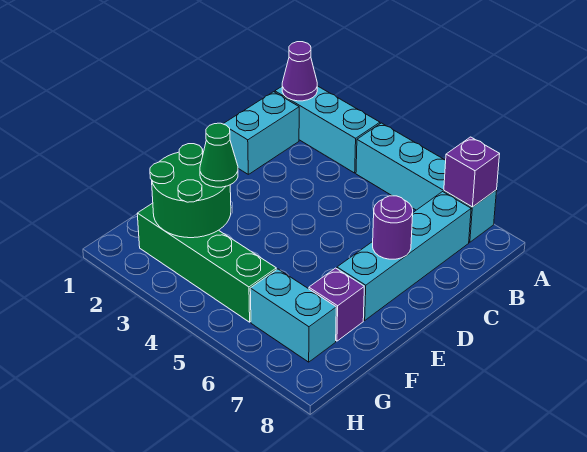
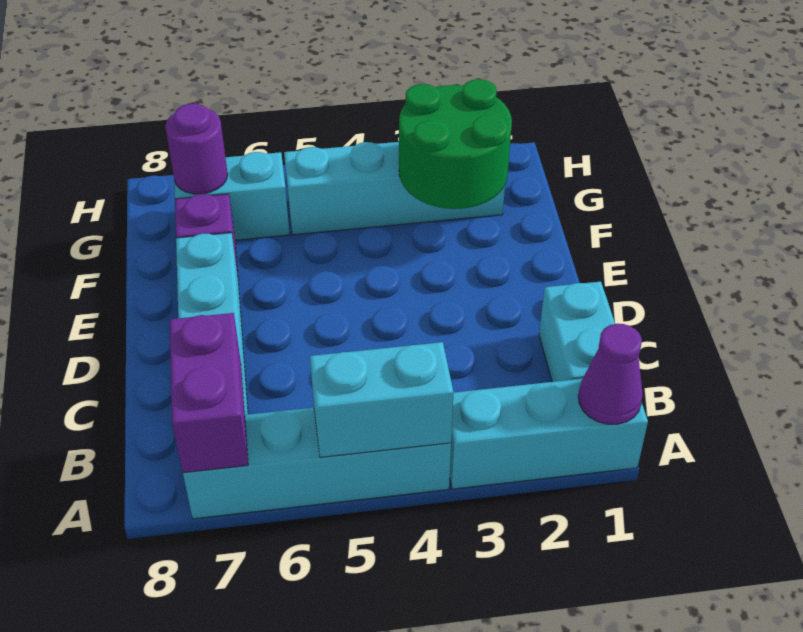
none -> cyan 1x2 brick [310,342,454,457]
purple 1x1 brick [444,137,500,207] -> purple 1x2 brick [170,313,248,473]
purple 1x1 round brick [373,196,413,259] -> purple 1x1 round brick moved to [165,104,228,194]
green 1x1 cone [200,123,238,187] -> none
green 1x4 brick [137,203,276,322] -> cyan 1x4 brick [284,142,505,235]

